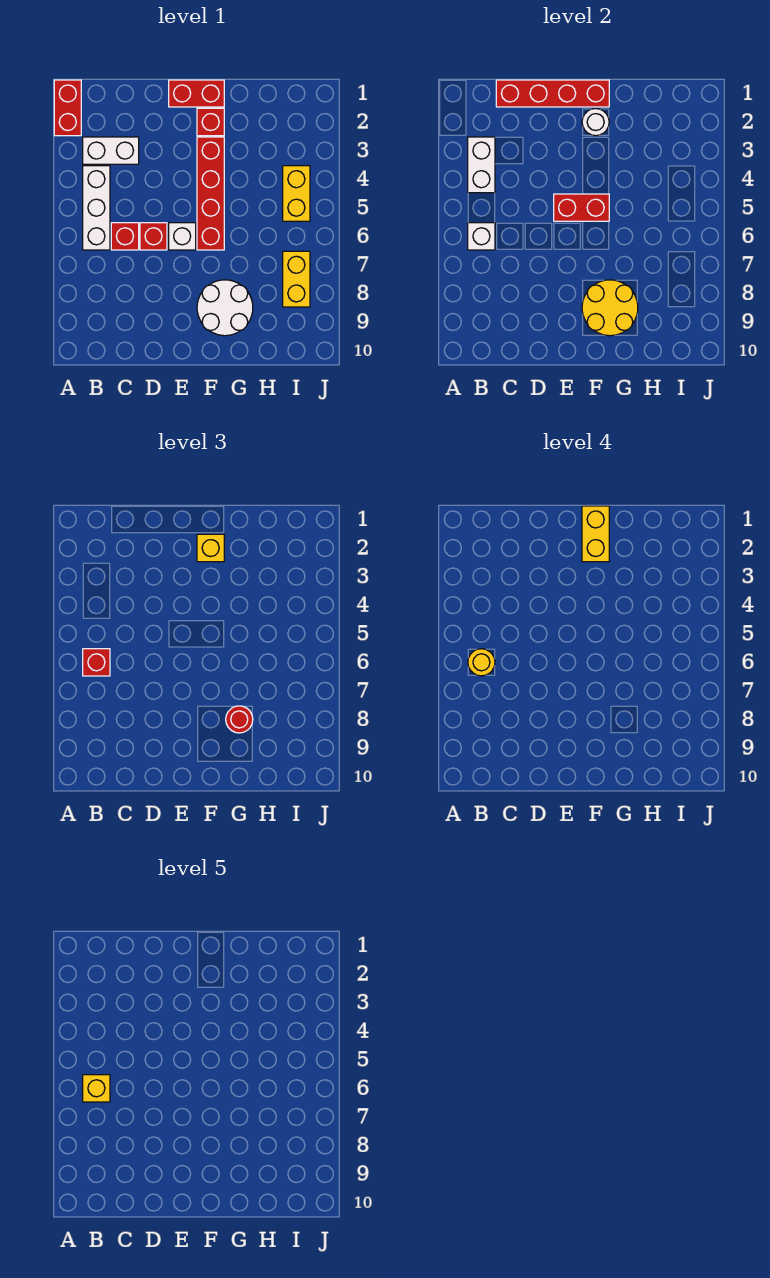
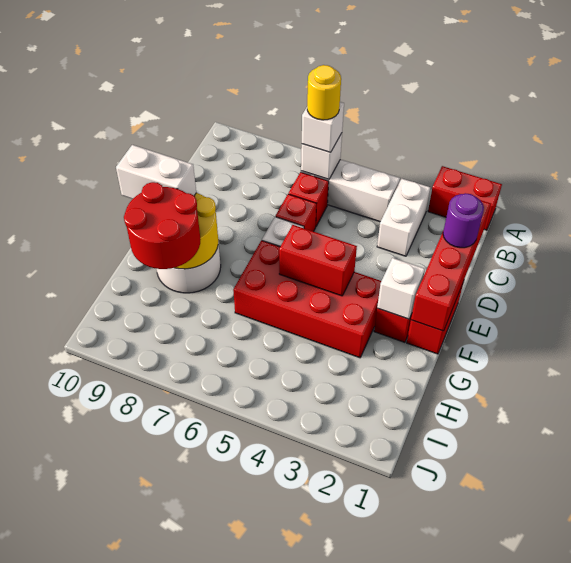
white 1x2 brick [468,137,495,193] -> white 1x2 brick moved to [116,145,196,199]
red 1x1 brick [83,649,110,676] -> white 1x1 brick [302,102,344,152]
yellow 1x1 brick [83,1075,110,1102] -> none
none -> purple 1x1 round brick [443,193,484,248]
red 1x2 brick [554,194,609,221] -> red 1x2 brick turned to [279,225,357,296]
yellow 1x2 brick [582,506,609,562] -> none
white 1x1 round brick [582,108,609,136] -> white 1x1 brick [377,258,425,319]
yellow 1x1 brick [197,534,224,562] -> none
red 1x4 brick [197,137,224,250] -> red 2x4 brick [233,241,381,358]
red 1x1 round brick [226,706,253,733] -> red 2x2 round brick [124,182,201,269]
yellow 1x2 brick [283,166,310,221] -> none
yellow 1x2 brick [283,251,310,307] -> none

